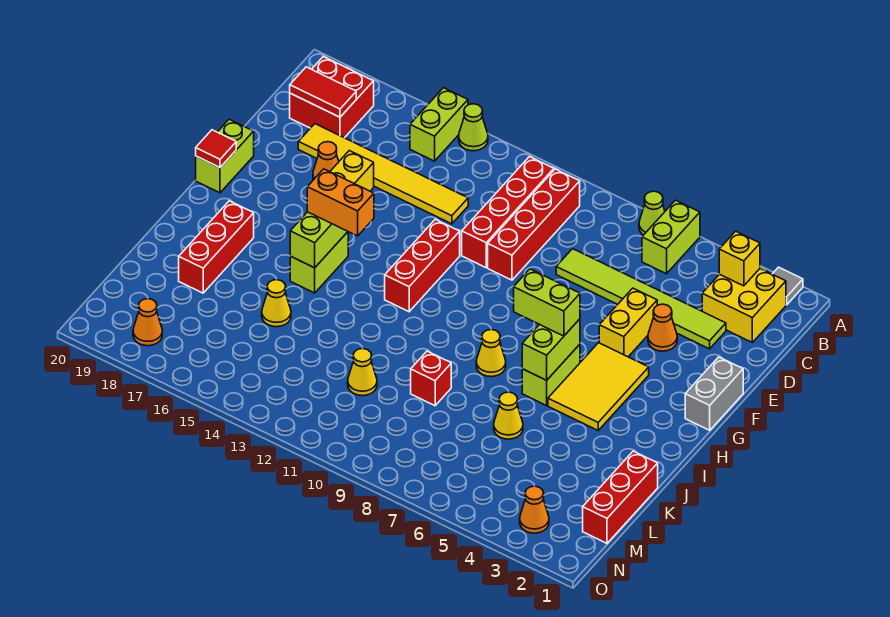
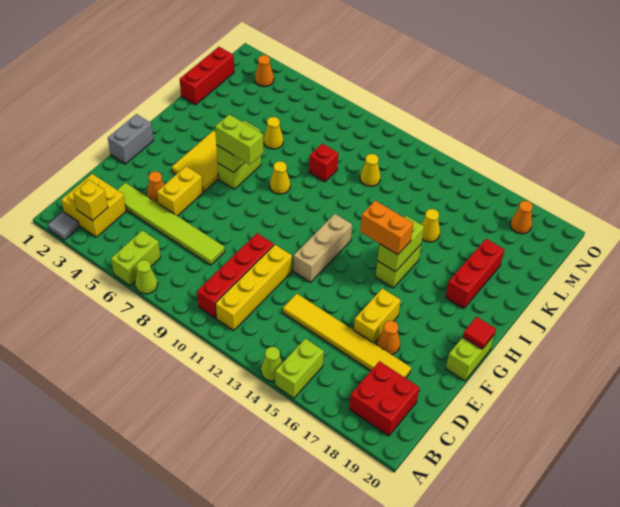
red 1x4 brick [462,157,554,268] -> yellow 1x4 brick [215,245,292,330]
red 1x2 tile [290,67,356,117] -> none
red 1x3 brick [385,219,460,312] -> tan 1x3 brick [293,214,352,282]

